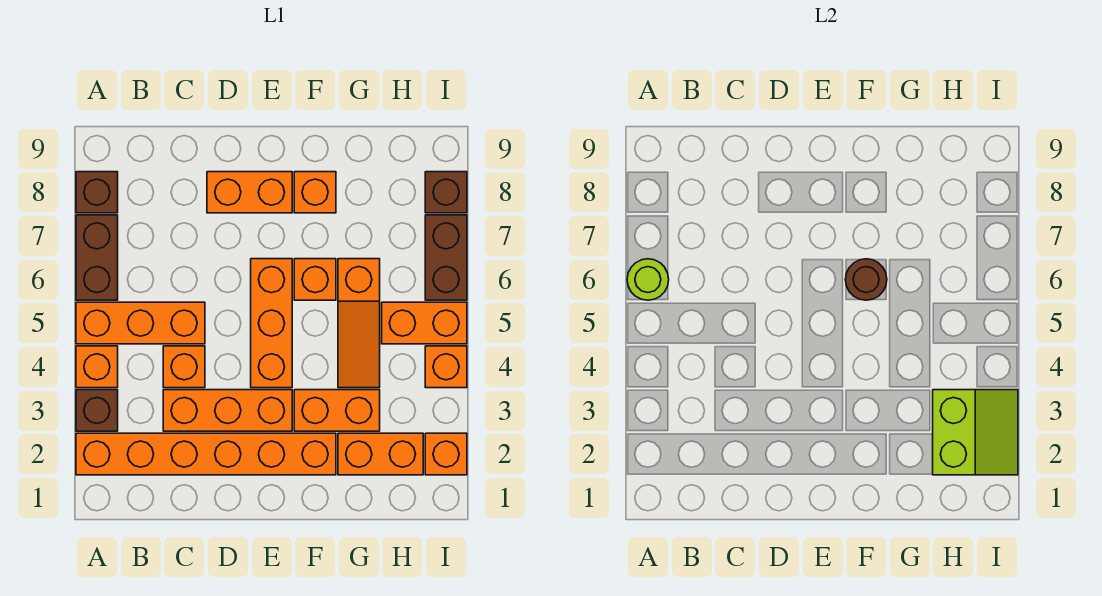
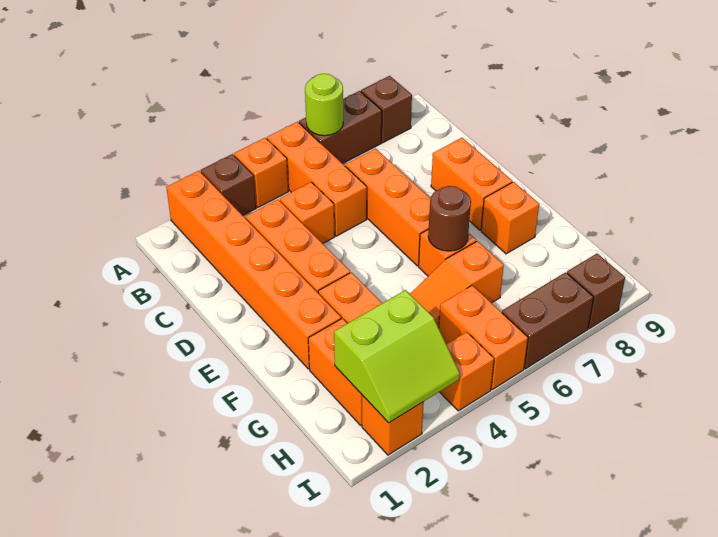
orange 1x3 brick [251,259,292,388] -> orange 1x3 brick turned to [345,149,431,266]

